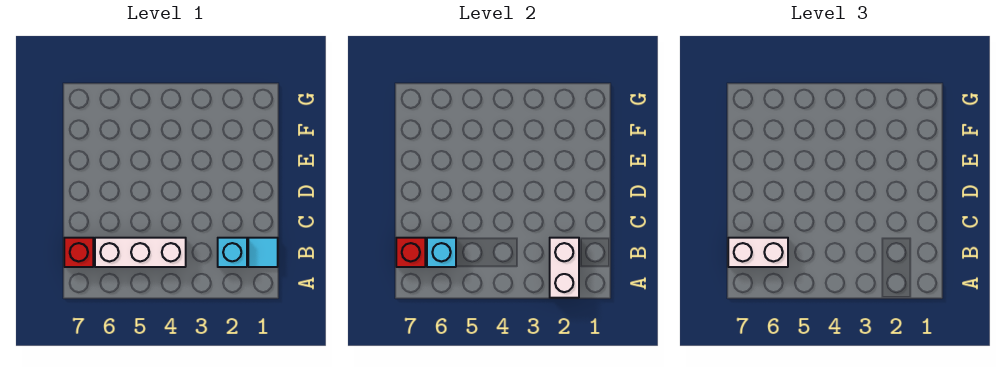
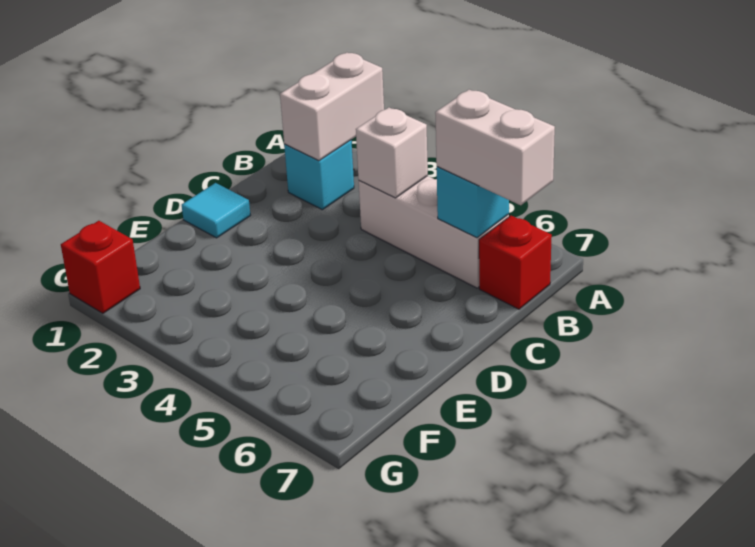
cyan 1x1 tile [248,238,278,267] -> cyan 1x1 tile moved to [182,183,251,238]
none -> white 1x1 brick [356,108,428,198]
red 1x1 brick [396,238,425,267] -> red 1x1 brick moved to [61,221,140,313]

